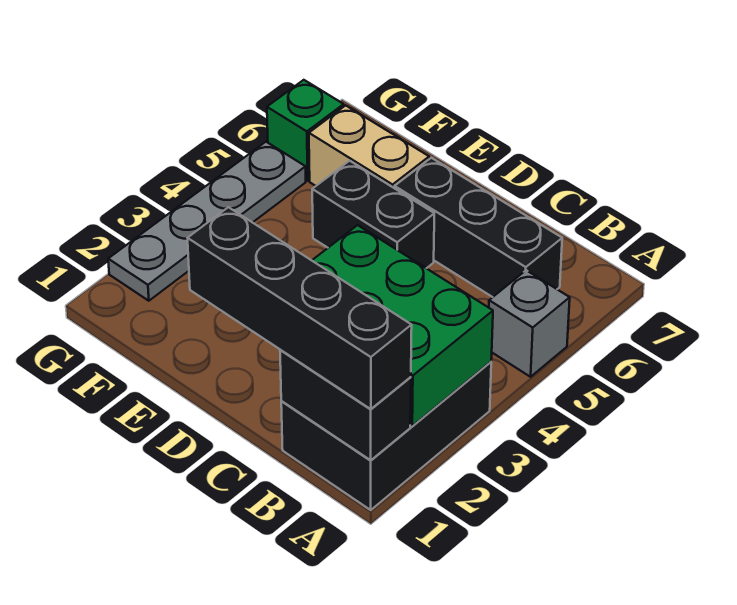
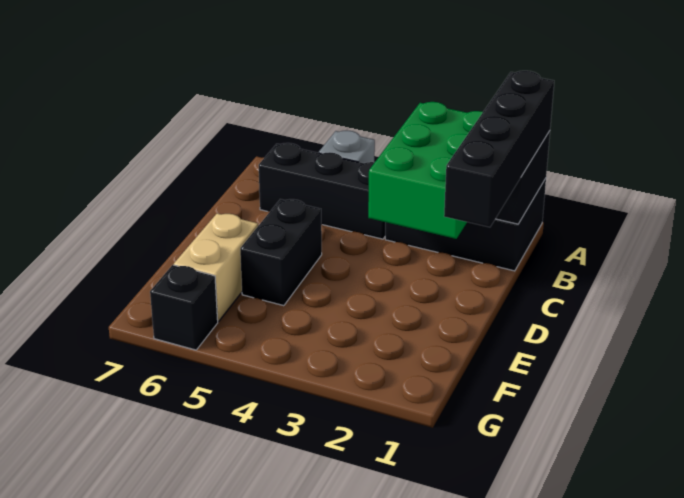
black 1x3 brick [395,158,562,297] -> black 1x3 brick turned to [259,143,385,239]
grey 1x4 plate [108,142,306,301] -> none
green 1x1 brick [267,80,344,181] -> black 1x1 brick [150,265,218,350]

